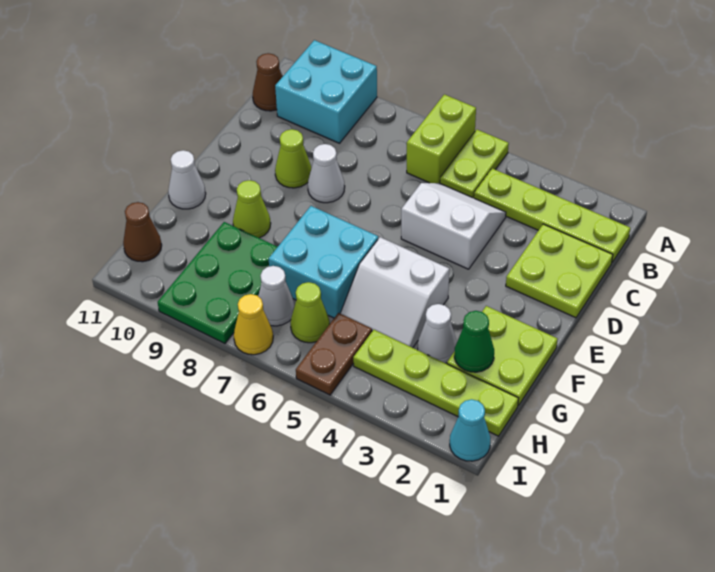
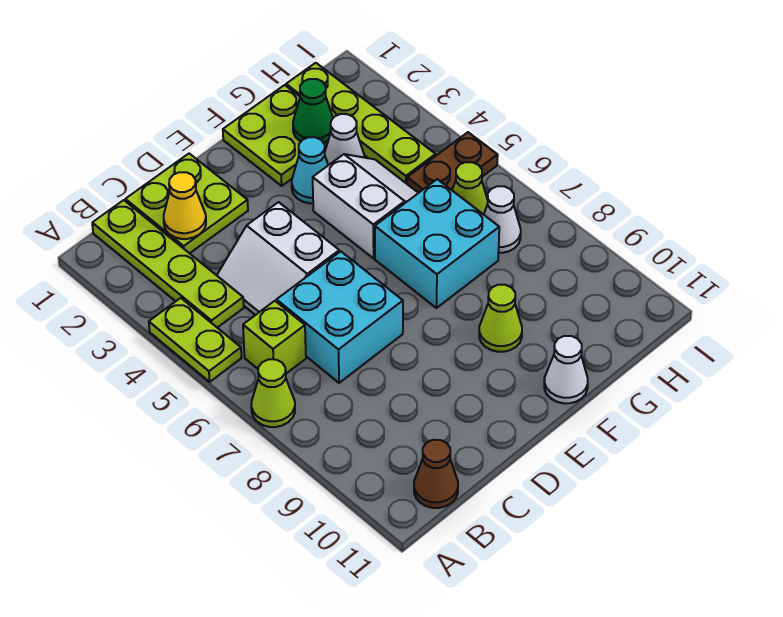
lime 1x2 plate [440,130,509,198] -> lime 1x2 plate turned to [149,298,242,382]
lime 1x2 brick [407,94,476,183] -> lime 1x1 brick [243,301,306,374]
cyan 2x2 brick [275,40,377,143] -> cyan 2x2 brick moved to [277,252,403,383]
white 1x1 cone [308,144,345,203] -> none
lime 1x1 cone [275,129,312,188] -> lime 1x1 cone moved to [251,359,295,427]
green 2x3 plate [158,222,277,343] -> none
brown 1x1 cone [123,202,162,262] -> none
cyan 1x1 cone [450,399,490,461] -> cyan 1x1 cone moved to [292,137,328,203]
yellow 1x1 cone [234,294,273,355] -> yellow 1x1 cone moved to [164,172,206,239]

